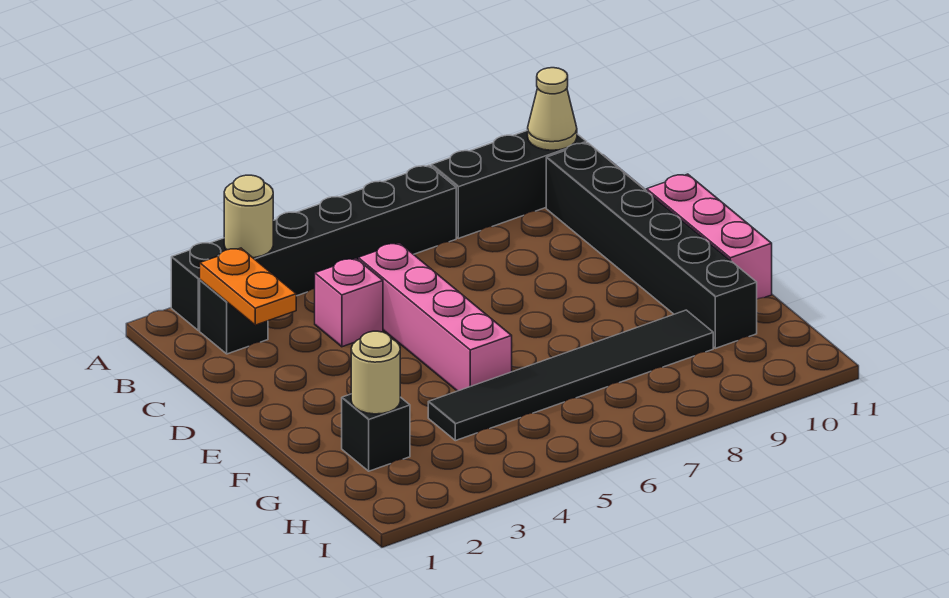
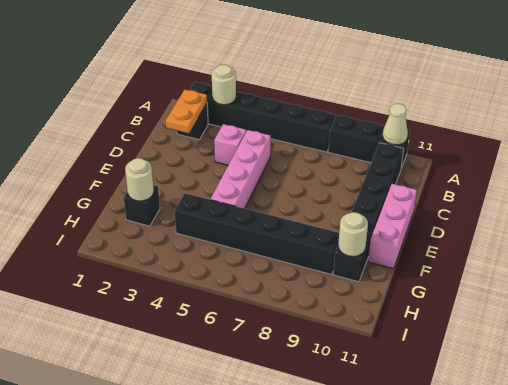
black 1x6 tile [428,310,713,441] -> black 1x6 brick [175,193,339,275]
none -> tan 1x1 round brick [338,212,368,256]

